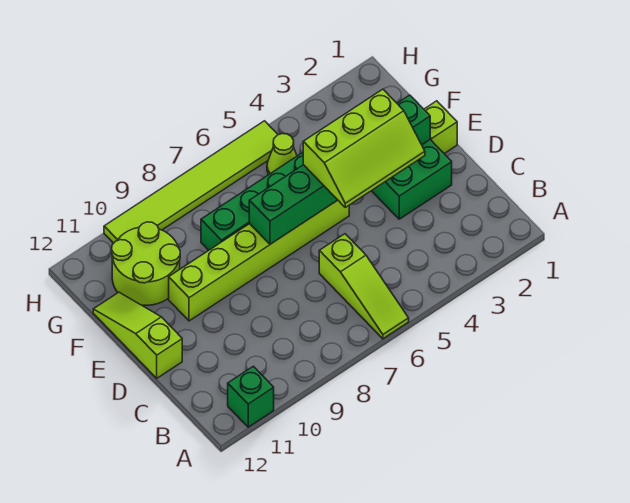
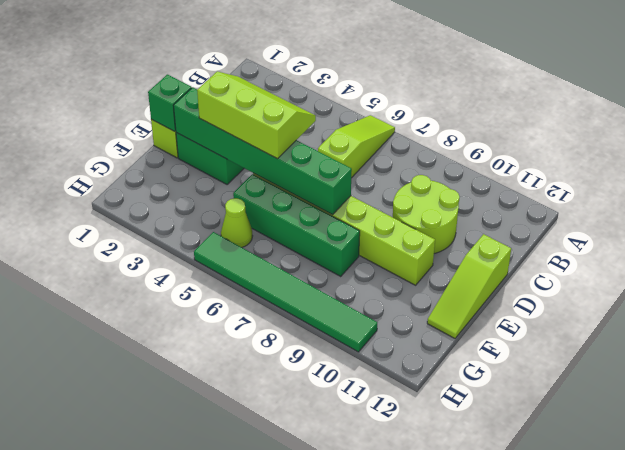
green 1x1 brick [228,366,274,427] -> green 1x1 brick moved to [148,75,192,131]
lime 2x2 round brick [112,222,180,305] -> lime 2x2 round brick moved to [393,175,460,253]
lime 1x6 tile [104,121,278,243] -> green 1x6 tile [194,232,377,352]

